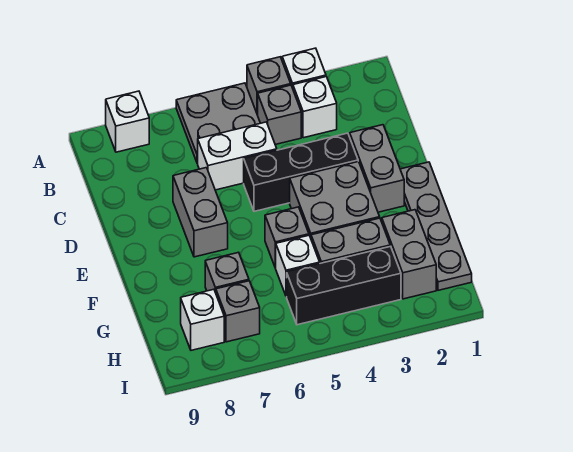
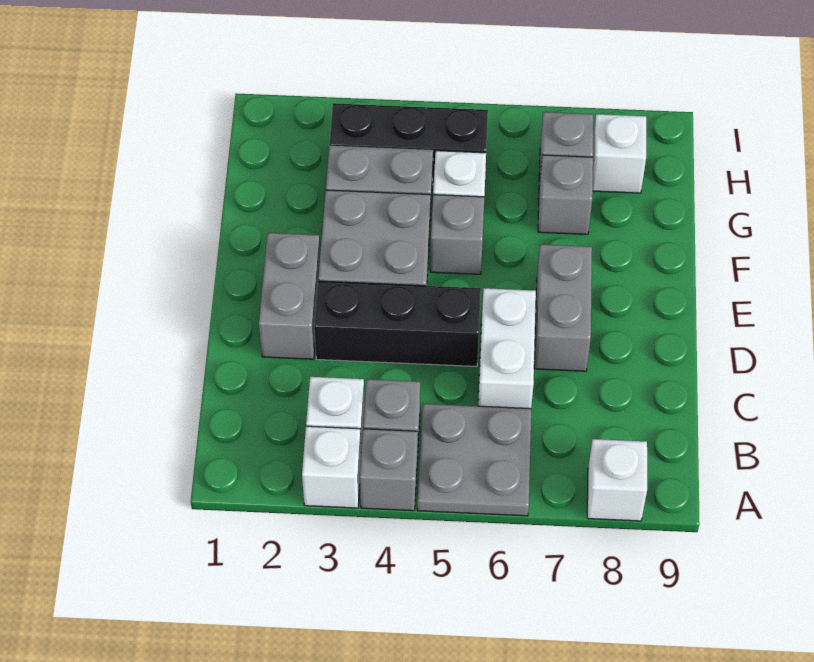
white 1x2 brick [198,122,277,190] -> white 1x2 brick turned to [478,288,536,409]
grey 1x4 plate [400,162,472,290] -> none
grey 1x2 brick [382,210,436,299] -> none

